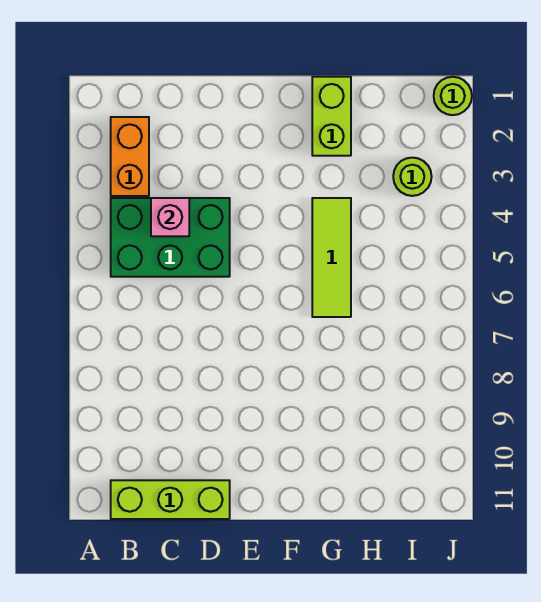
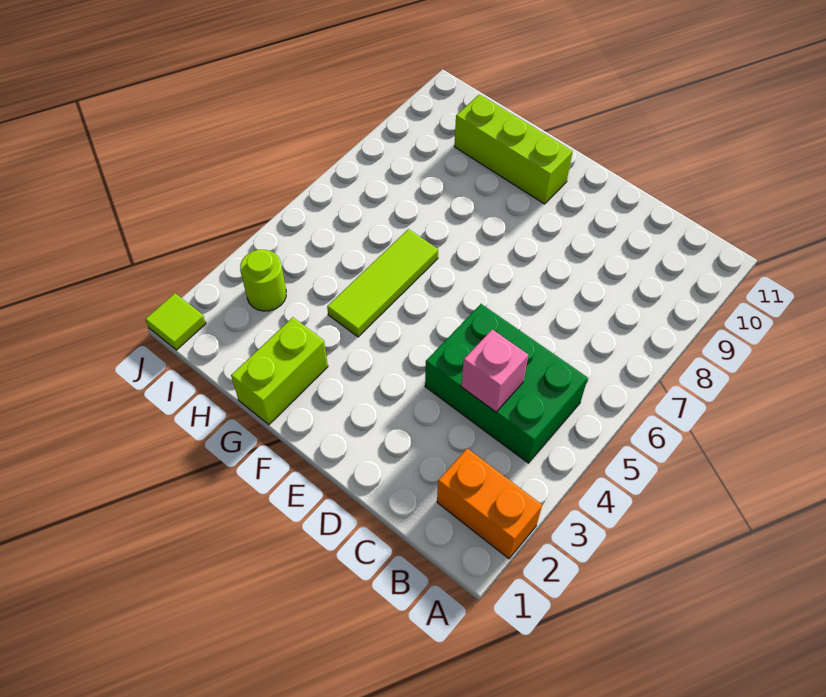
orange 1x2 brick [111,117,149,196] -> orange 1x2 brick turned to [437,449,542,559]
lime 1x3 brick [111,480,230,519] -> lime 1x3 brick moved to [454,94,573,204]
lime 1x1 round brick [434,77,472,115] -> lime 1x1 tile [145,293,206,350]

